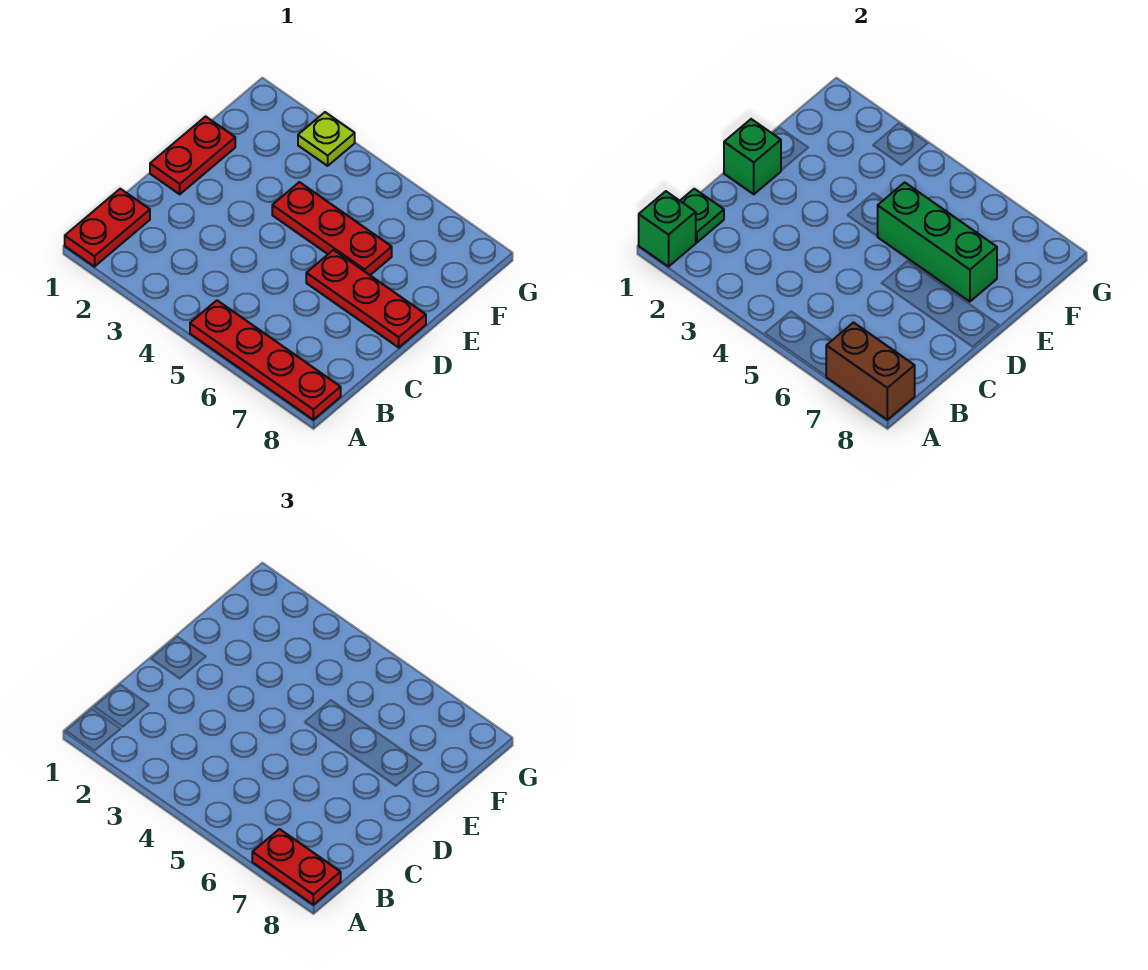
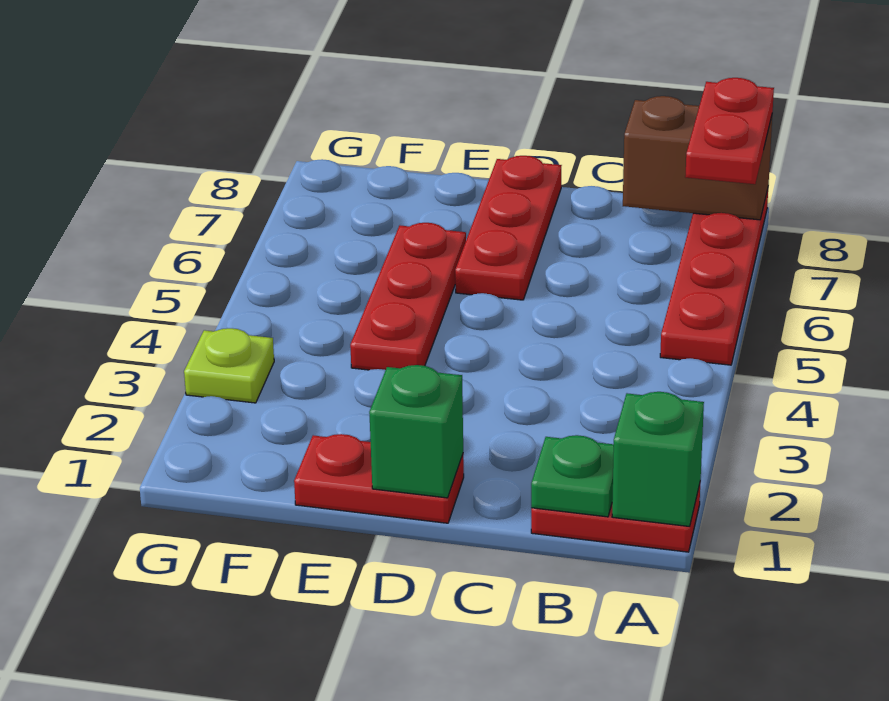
brown 1x2 brick [826,323,915,420] -> brown 1x2 brick turned to [623,96,772,220]
green 1x3 brick [878,182,997,302] -> none

